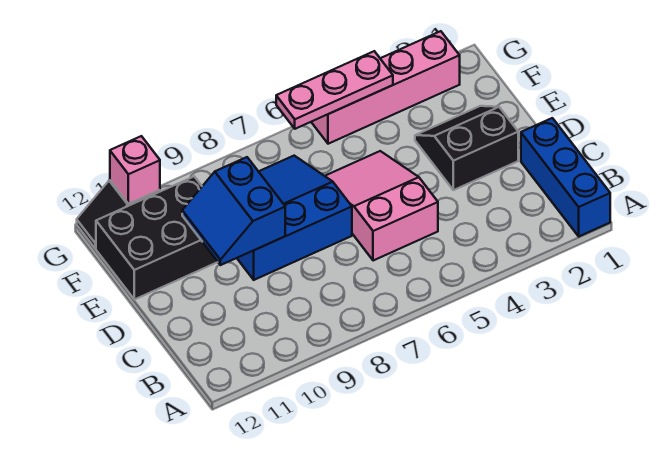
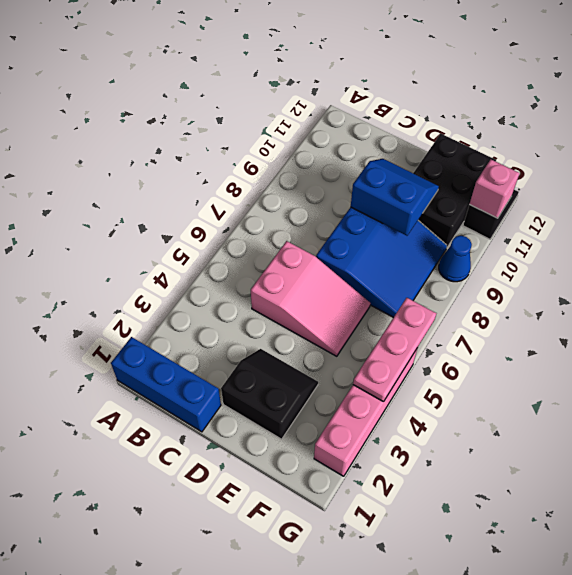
black 2x2 slope [415,106,518,190] -> black 2x2 slope turned to [221,349,318,439]
none -> blue 1x1 cone [439,236,472,282]

